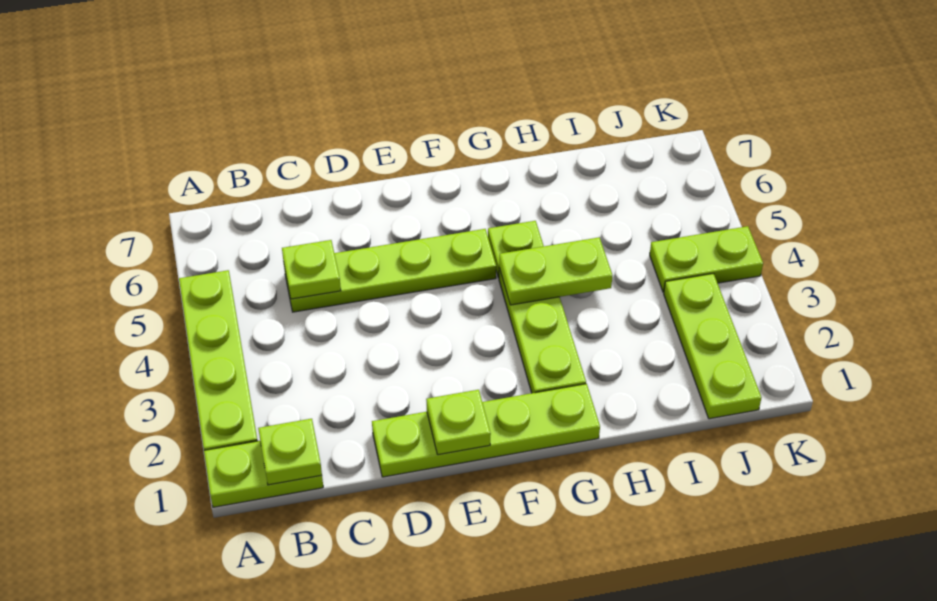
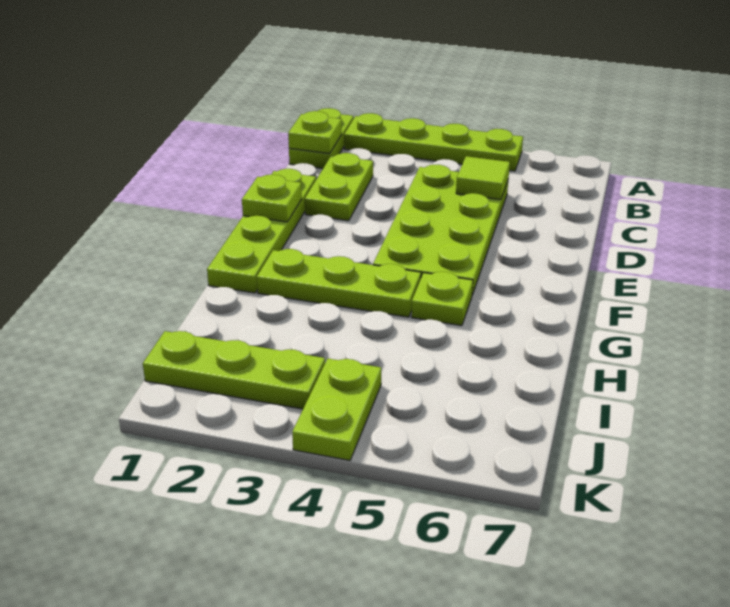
lime 1x4 plate [284,229,496,312] -> lime 2x4 plate [373,165,508,295]
lime 1x1 plate [282,240,341,299] -> lime 1x1 tile [456,156,510,200]
lime 1x2 plate [499,237,612,305] -> lime 1x2 plate moved to [305,153,373,221]

